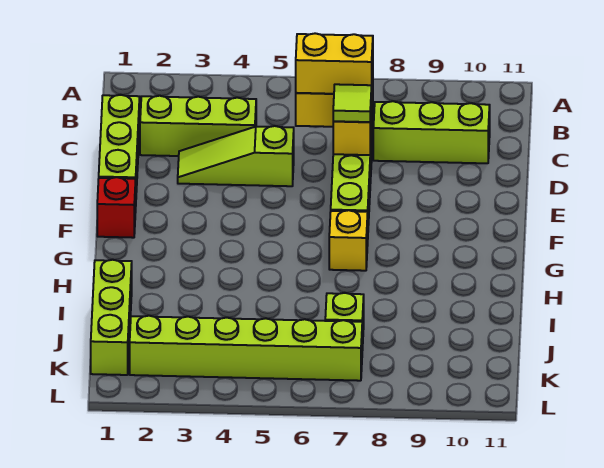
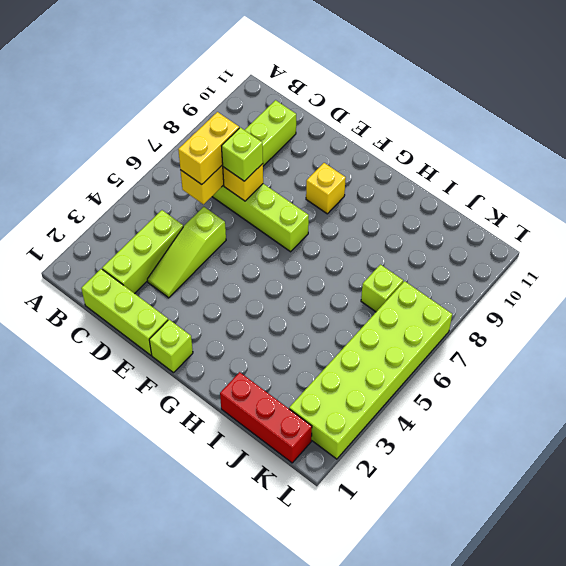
lime 1x1 tile [333,84,372,122] -> lime 1x1 brick [222,128,263,181]
red 1x1 brick [97,177,136,238] -> lime 1x1 brick [149,320,193,373]
yellow 1x1 brick [329,210,368,271] -> yellow 1x1 brick moved to [306,163,346,214]
lime 1x3 brick [91,260,132,375] -> red 1x3 brick [220,372,312,463]
lime 1x6 brick [130,316,362,381] -> lime 2x6 brick [289,281,452,459]

